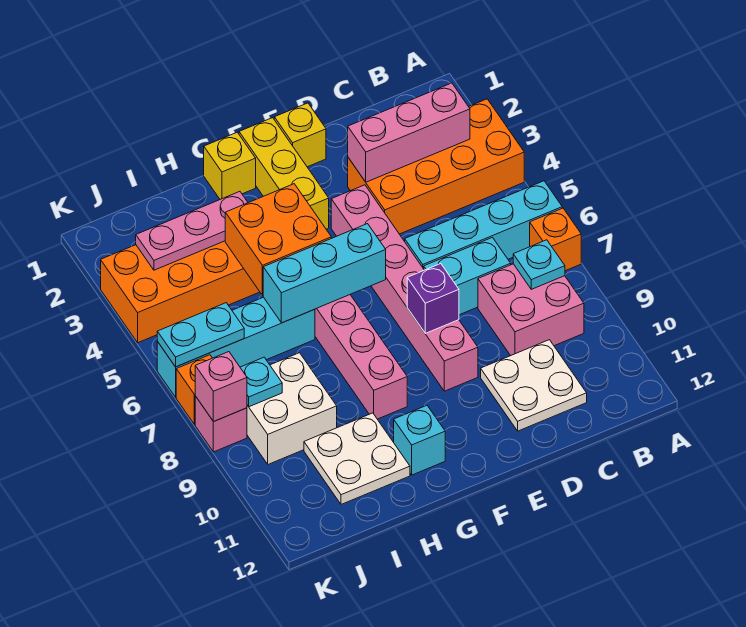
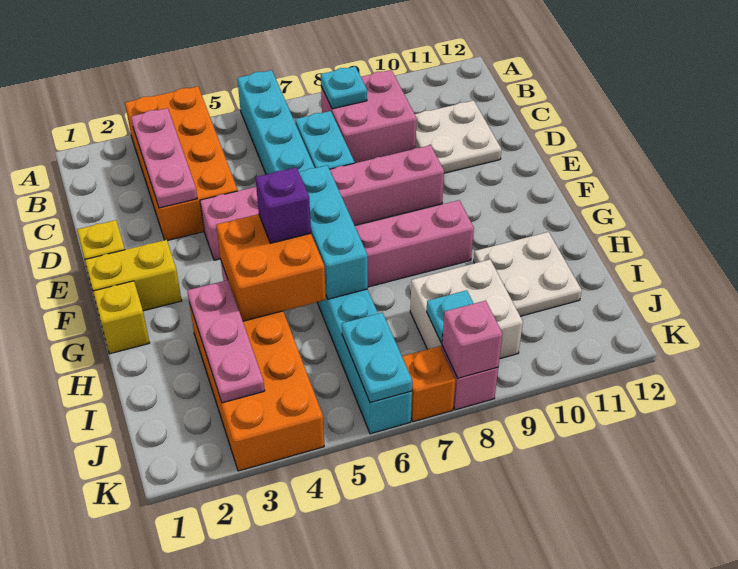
orange 1x1 brick [530,208,581,271] -> none
pink 1x3 brick [348,83,470,182] -> pink 1x3 plate [131,108,197,208]
purple 1x1 brick [407,264,459,333] -> purple 1x1 brick moved to [255,167,311,243]
yellow 1x3 brick [239,118,329,229] -> yellow 1x2 brick [85,240,182,311]
cyan 1x1 brick [394,405,445,475] -> none

